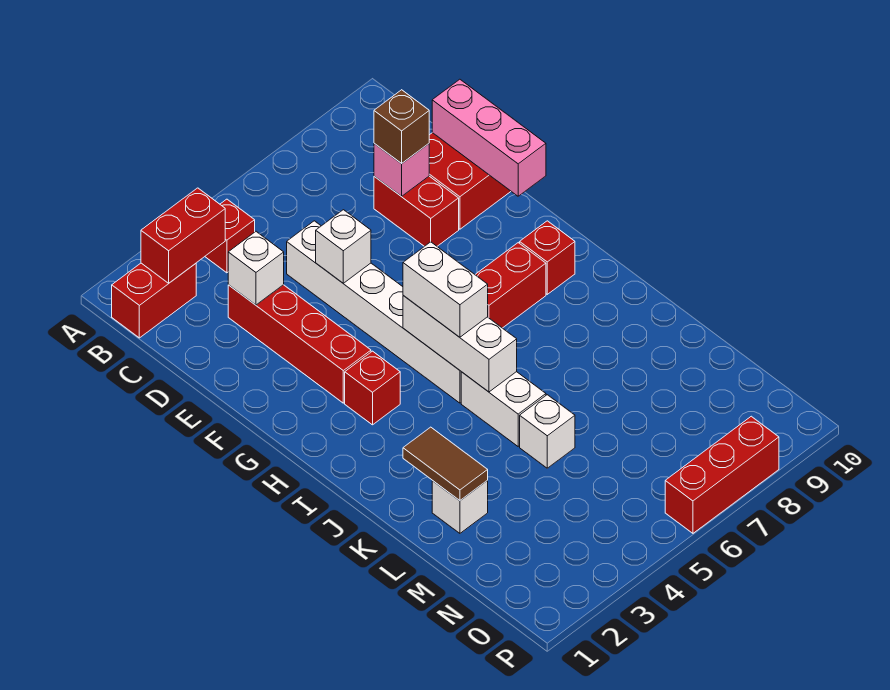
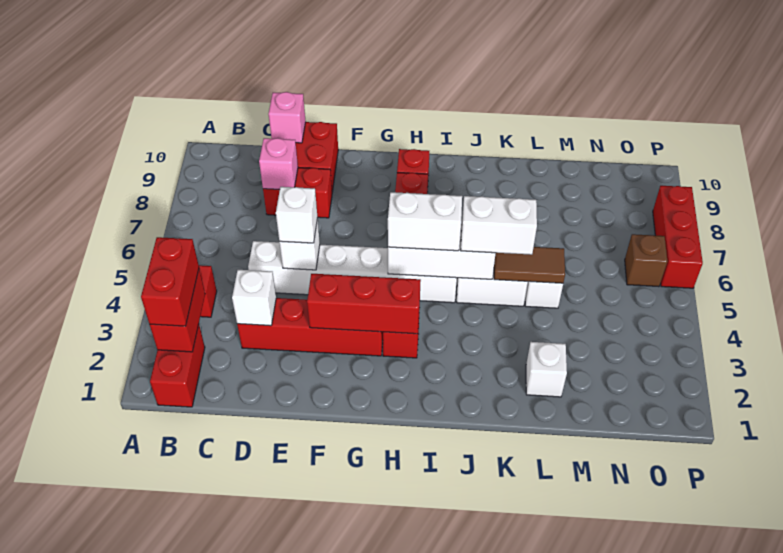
none -> red 1x2 brick [141,237,199,326]
brown 1x1 brick [374,90,429,164] -> brown 1x1 brick moved to [625,234,667,287]
pink 1x3 brick [432,79,546,196] -> pink 1x1 brick [269,92,306,143]
none -> white 1x1 brick [276,187,318,243]
none -> red 1x3 brick [307,274,421,334]
none -> white 1x2 brick [461,196,537,255]
brown 1x2 tile [403,427,488,501] -> brown 1x2 tile moved to [494,247,565,283]

